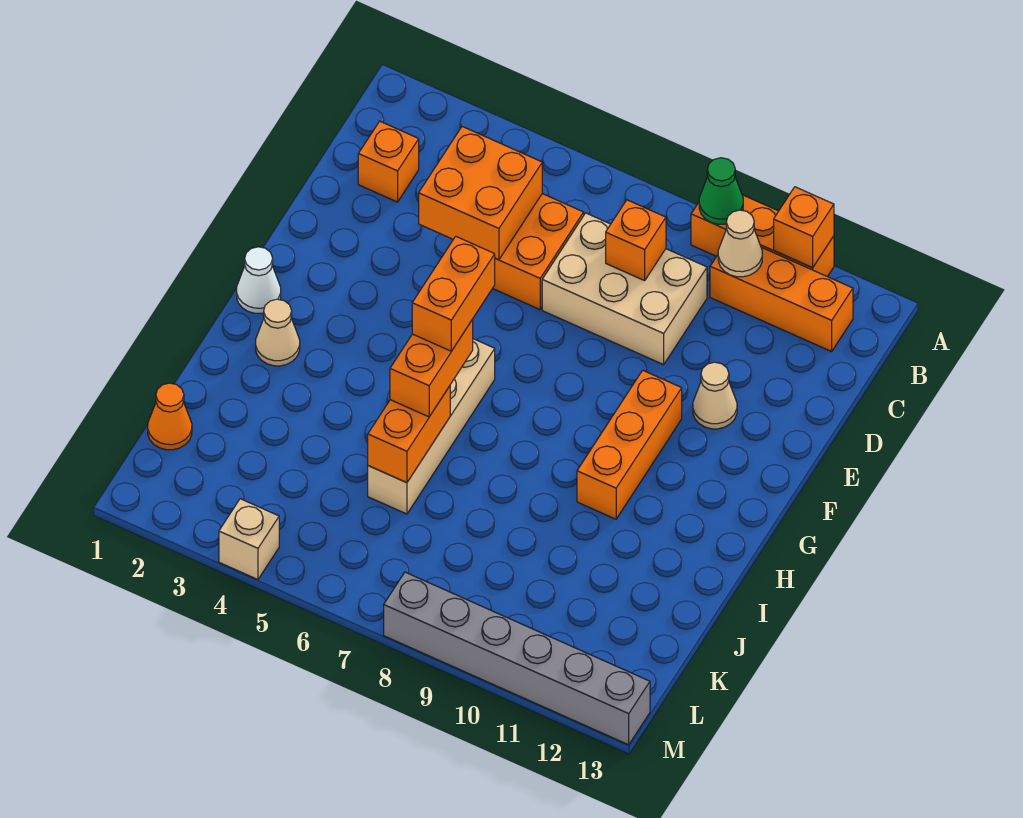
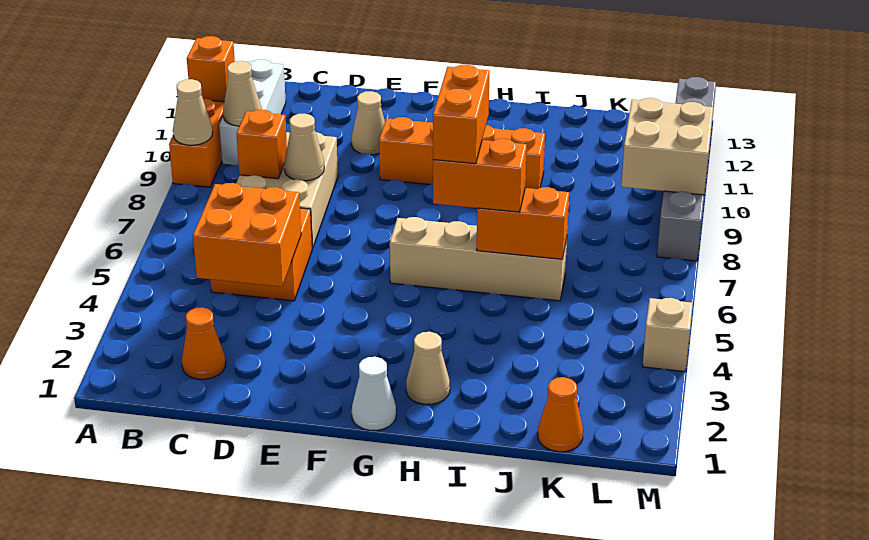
green 1x1 cone [699,158,743,224] -> tan 1x1 cone [173,79,213,145]
orange 1x3 brick [710,248,853,352] -> white 1x3 brick [219,59,286,165]
orange 1x1 brick [358,121,419,202] -> orange 1x1 cone [182,307,226,379]
none -> tan 1x1 cone [284,114,324,181]
orange 1x3 brick [577,370,682,519] -> orange 1x4 brick [379,117,545,189]
orange 1x2 brick [412,236,495,351] -> orange 1x2 brick turned to [433,65,489,164]
none -> tan 2x2 brick [621,98,713,195]

